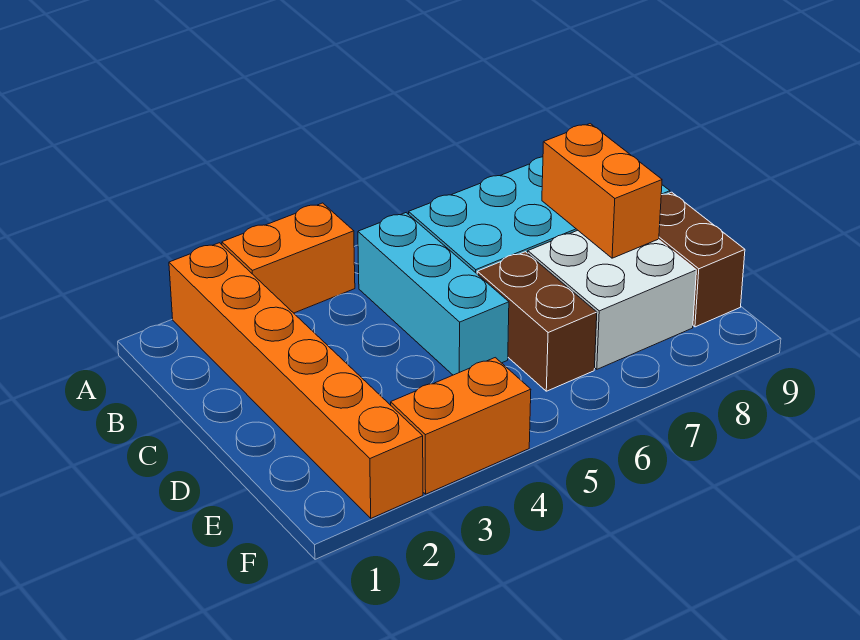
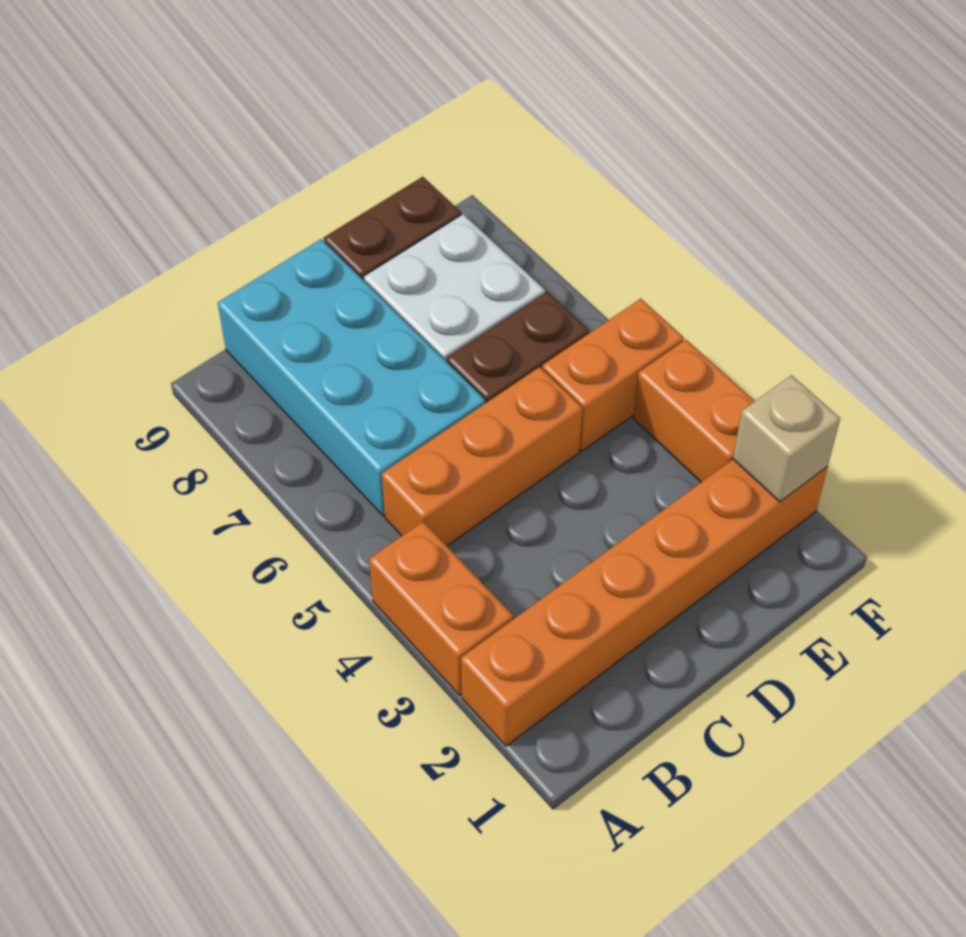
cyan 1x3 brick [358,213,509,375] -> orange 1x3 brick [382,367,582,546]
orange 1x2 brick [542,124,662,258] -> orange 1x2 brick moved to [542,299,684,451]
none -> tan 1x1 brick [733,375,840,502]

